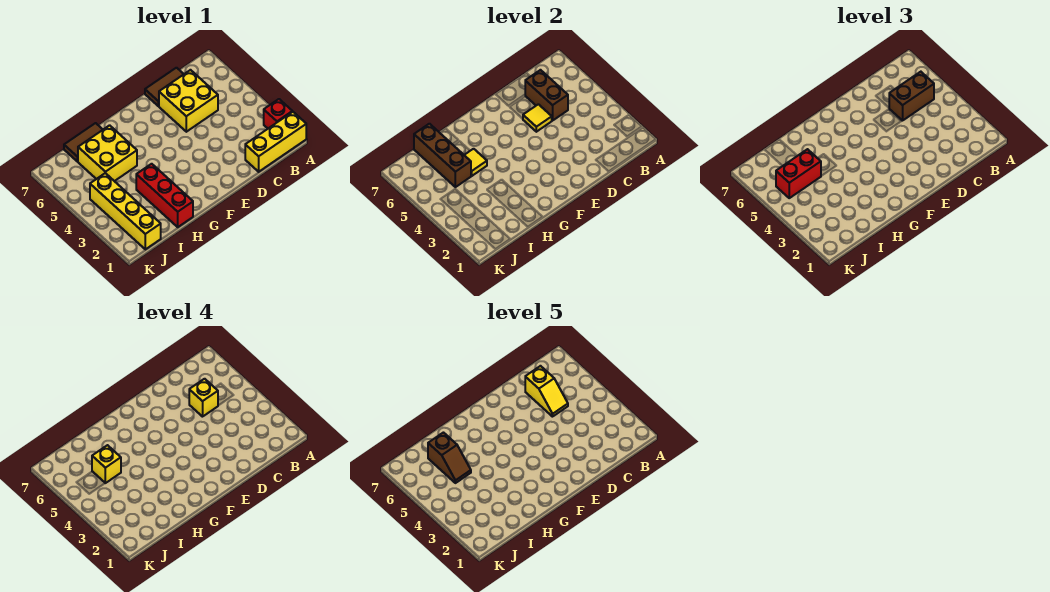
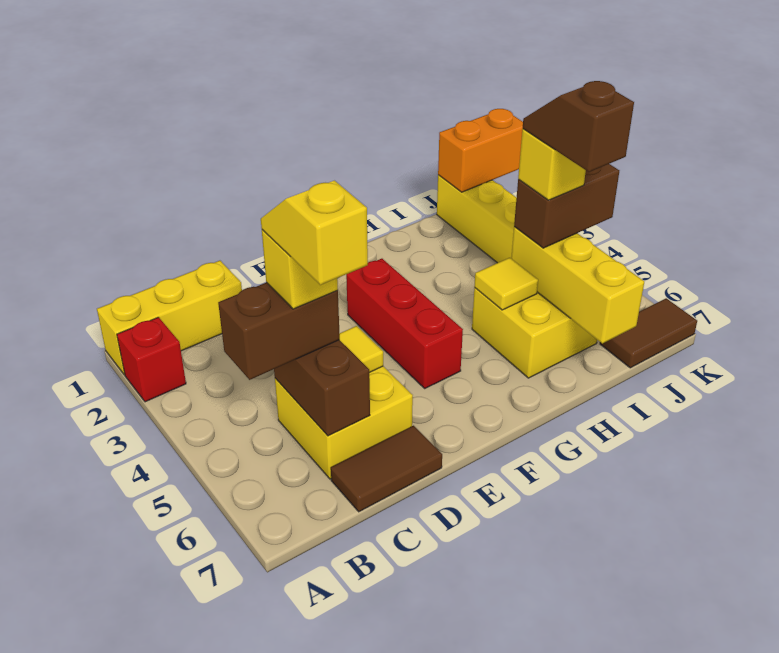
red 1x3 brick [136,164,193,227] -> red 1x3 brick moved to [346,259,463,388]
brown 1x2 tile [64,123,103,162] -> brown 1x2 tile moved to [600,298,697,368]
brown 1x3 brick [414,124,471,187] -> yellow 1x3 brick [511,227,644,343]
red 1x2 brick [776,149,821,198] -> brown 1x2 brick [514,164,619,248]
none -> orange 1x2 brick [438,109,523,192]

